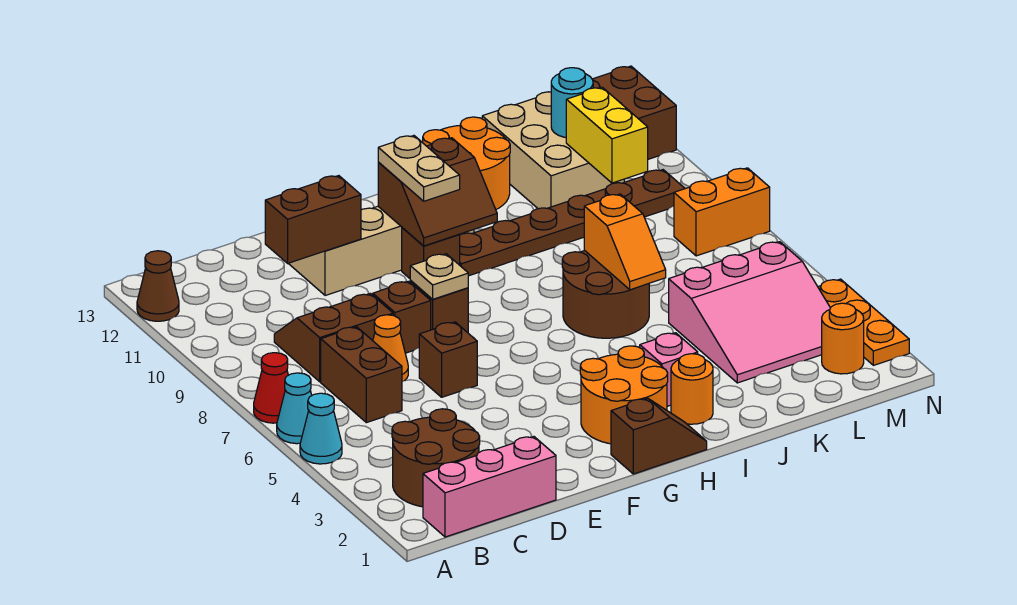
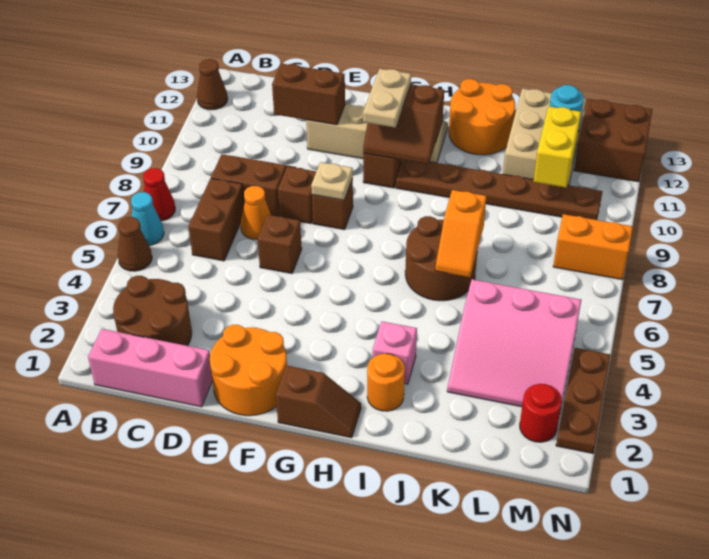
cyan 1x1 cone [300,393,342,464] -> brown 1x1 cone [118,217,152,271]
orange 2x2 round brick [580,346,668,444] -> orange 2x2 round brick moved to [210,325,287,416]
orange 1x1 round brick [822,303,864,374] -> red 1x1 round brick [520,384,562,442]
orange 1x3 plate [818,279,909,365] -> brown 1x3 plate [556,348,610,453]

